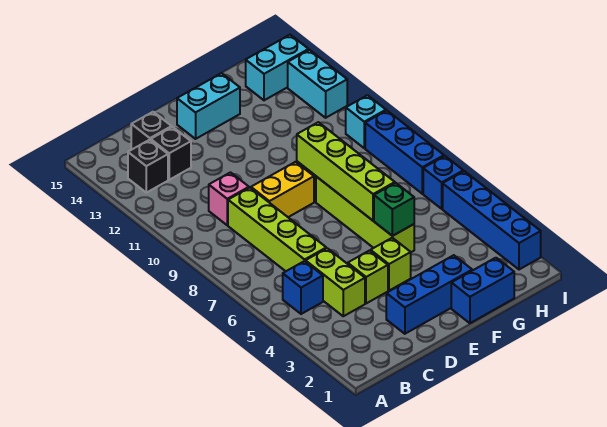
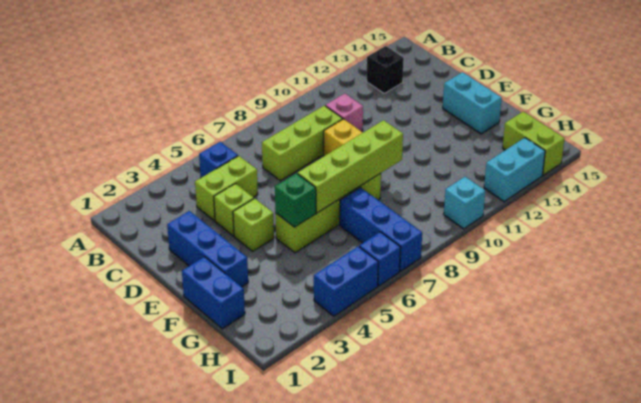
lime 1x4 brick [228,188,326,271] -> lime 1x3 brick [262,106,343,181]
black 1x1 brick [151,127,191,180] -> none
black 1x1 brick [131,112,172,150] -> none
cyan 1x2 brick [246,35,309,100] -> lime 1x2 brick [503,111,565,175]
blue 1x4 brick [443,171,541,270] -> blue 1x2 brick [314,246,378,316]
blue 1x3 brick [365,111,444,194] -> blue 1x3 brick turned to [340,187,422,271]

